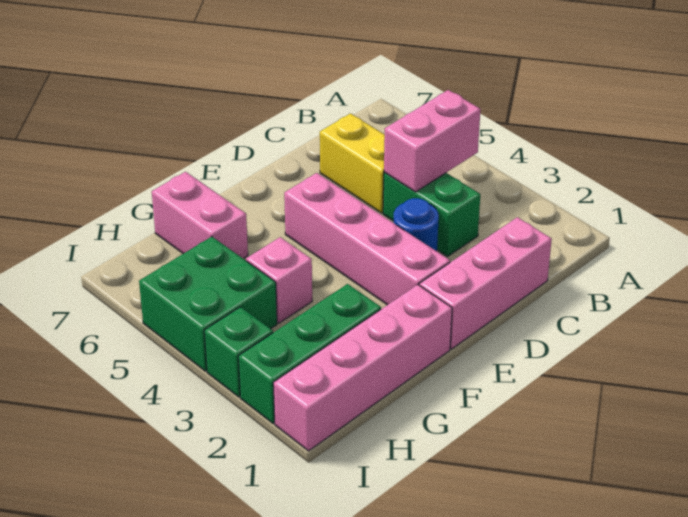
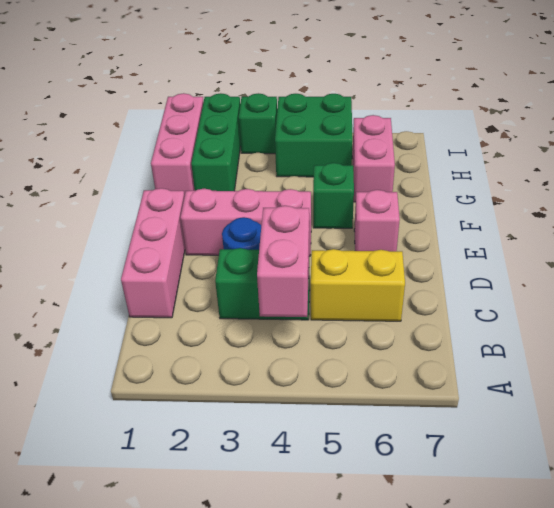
pink 1x4 brick [284,173,450,305] -> pink 1x3 brick [181,189,311,256]
pink 1x4 brick [273,285,452,451] -> pink 1x3 brick [151,93,203,196]
none -> green 1x1 brick [313,163,354,228]
pink 1x1 brick [246,237,312,323] -> pink 1x1 brick moved to [354,190,400,251]
pink 1x2 brick [152,172,248,259] -> pink 1x2 brick turned to [352,115,395,202]

